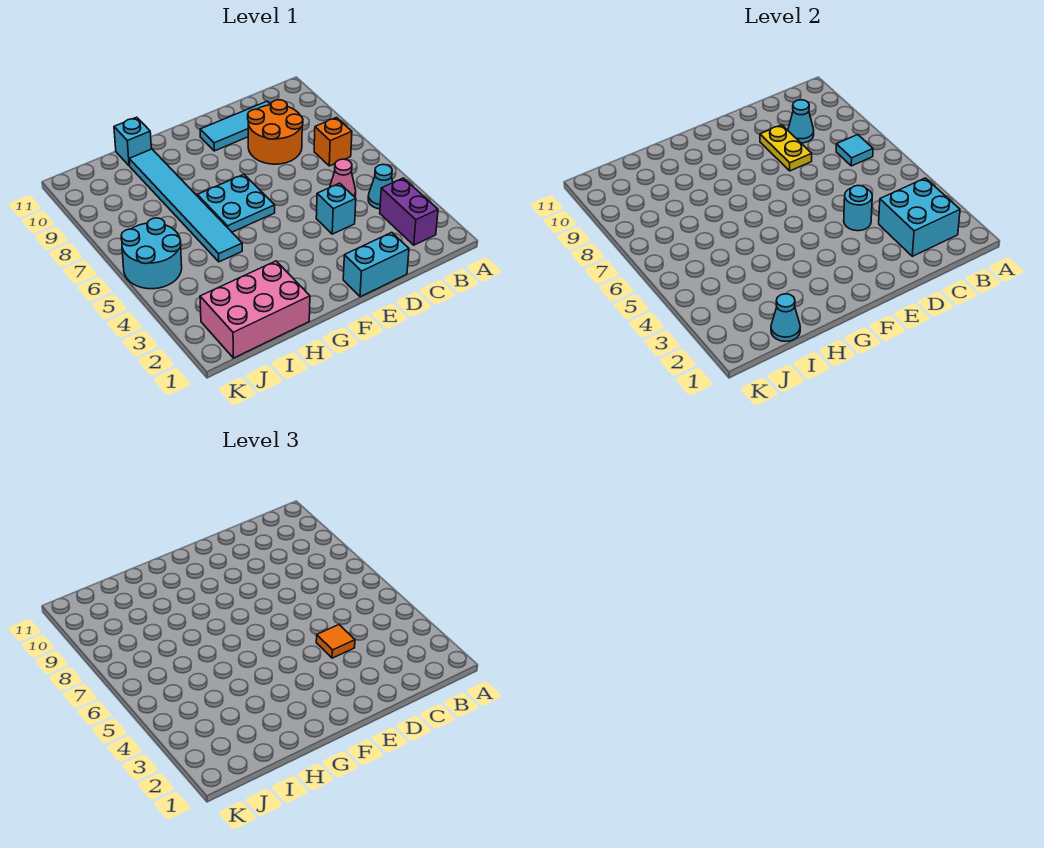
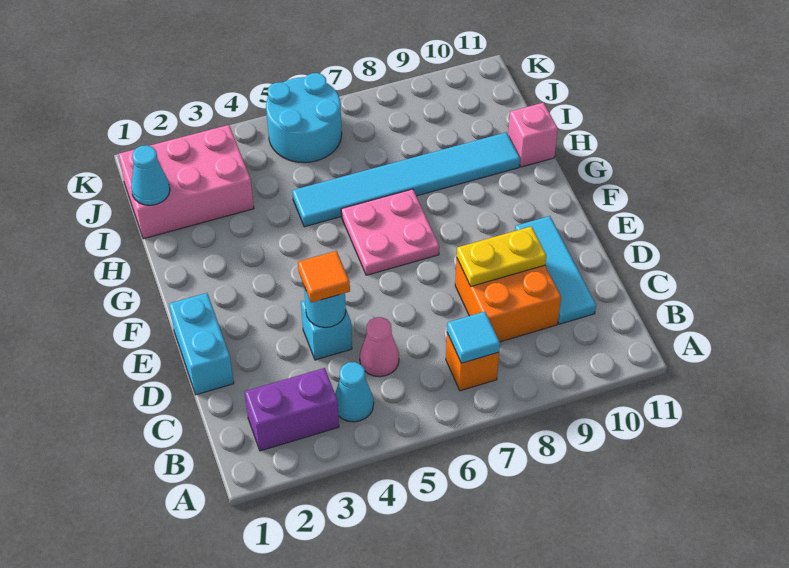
cyan 2x2 brick [879,178,960,256] -> none
orange 2x2 round brick [248,100,303,164] -> orange 2x2 brick [455,259,561,342]
cyan 1x1 cone [788,100,814,143] -> none
cyan 2x2 plate [197,174,275,232] -> pink 2x2 plate [341,189,439,275]
pink 2x3 brick [200,261,310,358] -> pink 2x3 brick turned to [119,125,254,239]
cyan 1x1 brick [114,117,151,166] -> pink 1x1 brick [508,103,558,167]

